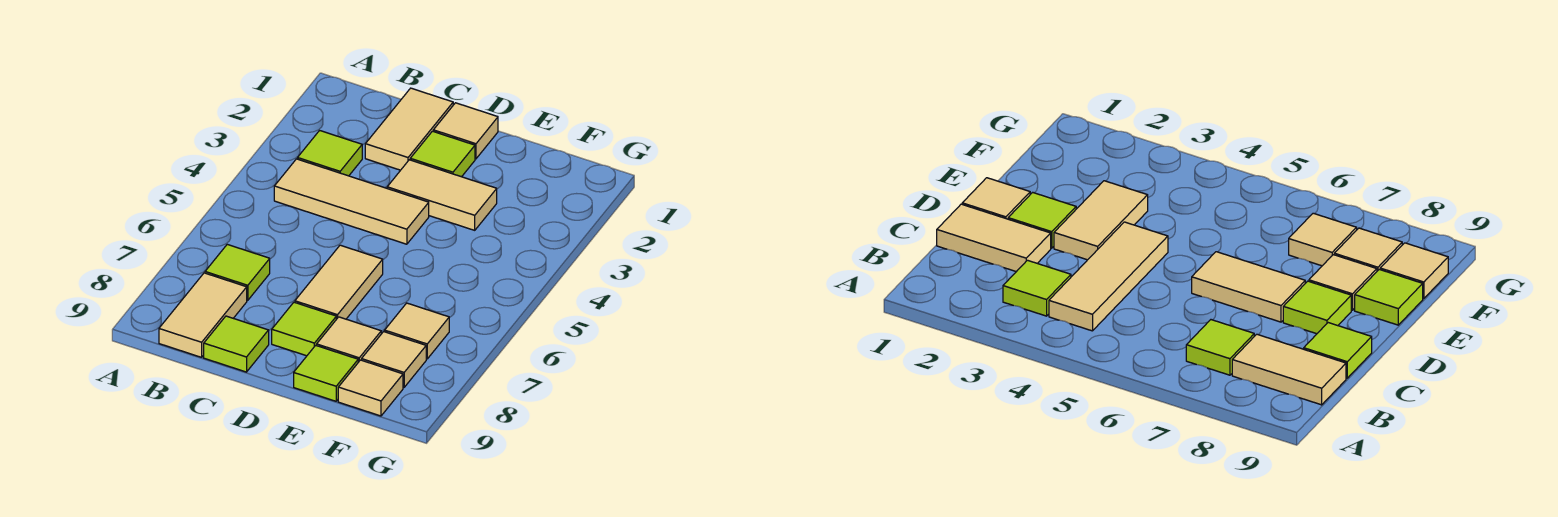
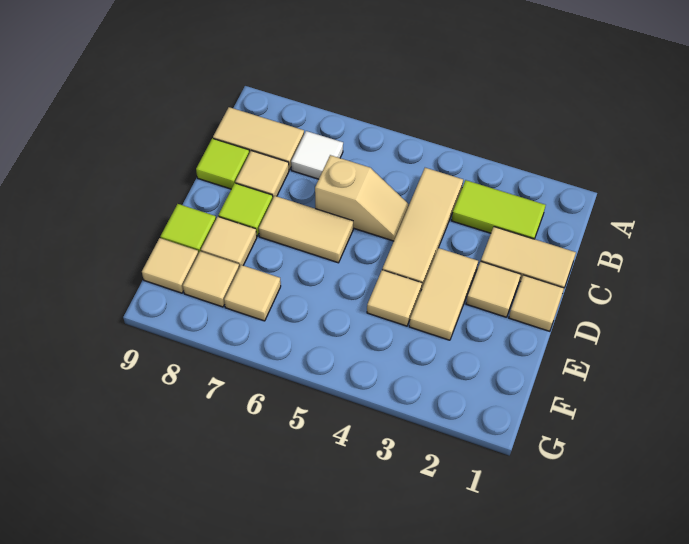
lime 1x1 tile [297,131,362,176] -> lime 1x2 tile [451,180,546,239]
lime 1x1 tile [205,244,270,300] -> white 1x1 tile [291,131,343,179]
none -> tan 1x2 slope [315,155,409,241]
none -> tan 1x1 tile [235,151,289,197]
lime 1x1 tile [410,131,475,177] -> tan 1x1 tile [466,261,521,317]
none -> tan 1x1 tile [367,270,422,326]

